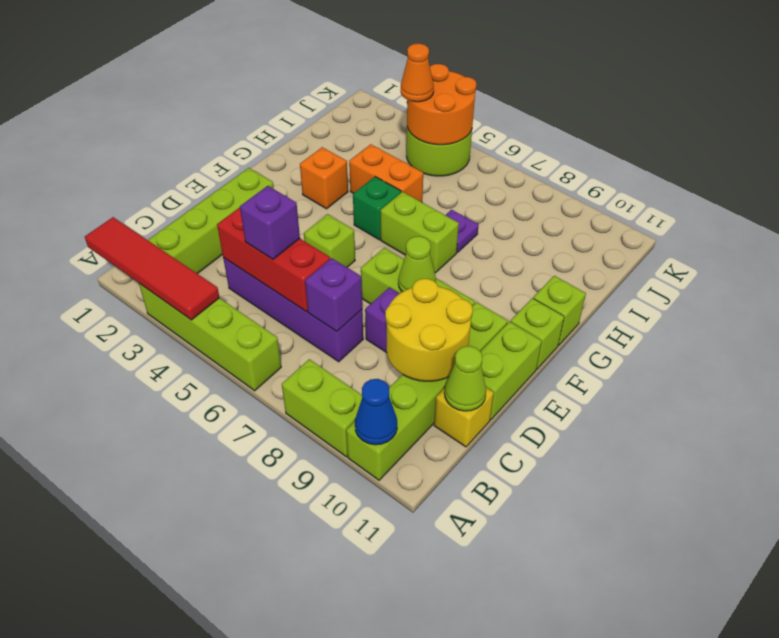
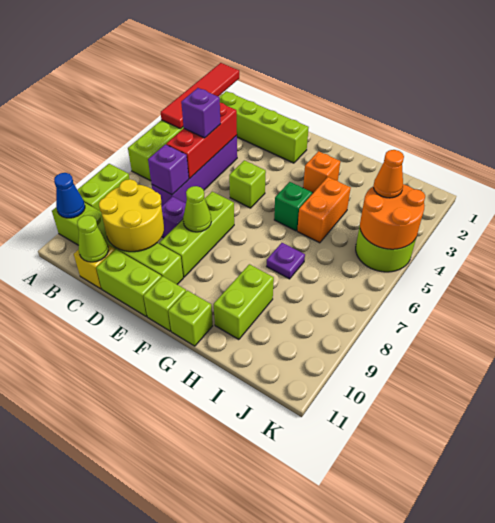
lime 1x2 brick [381,192,459,273] -> lime 1x2 brick moved to [214,264,274,340]

